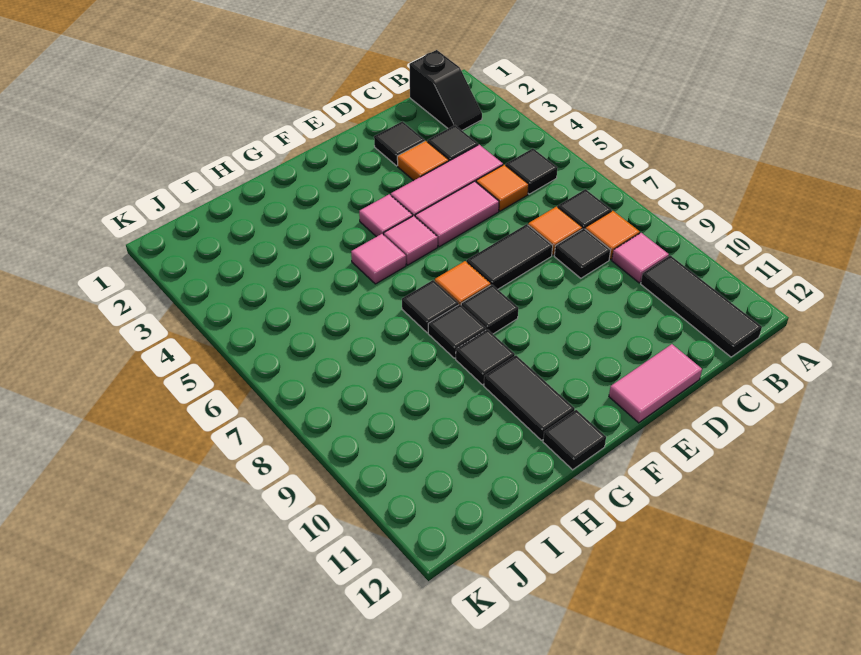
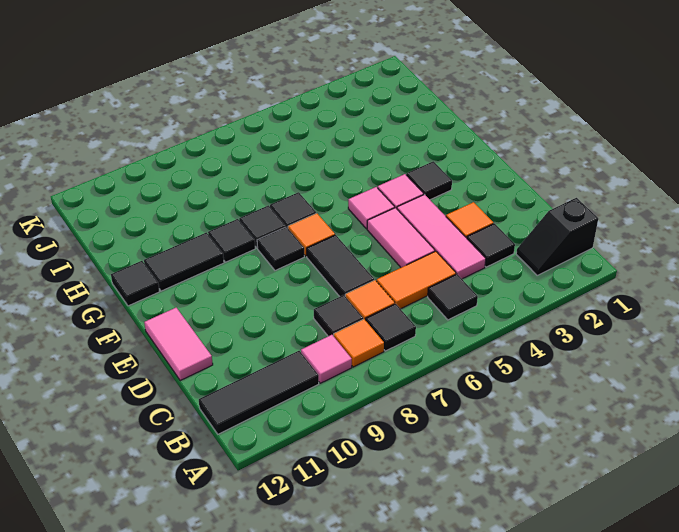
orange 1x1 tile [476,165,529,211] -> orange 1x2 tile [377,251,456,309]
black 1x1 tile [374,121,425,166] -> black 1x1 tile moved to [406,161,452,200]
pink 1x1 tile [351,234,406,284] -> none

